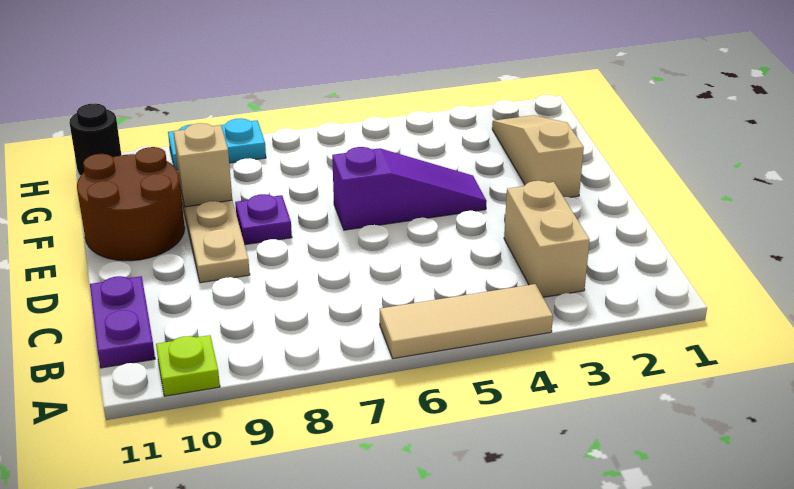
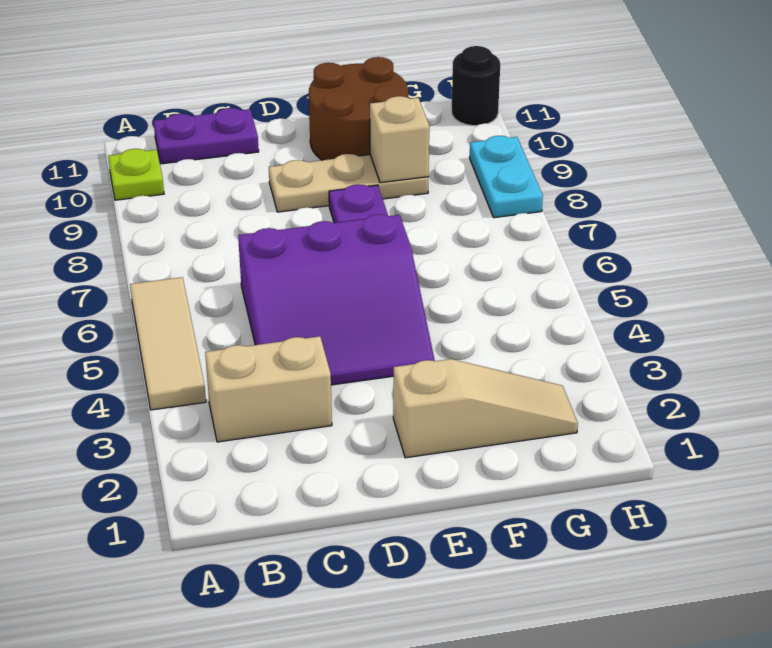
purple 1x3 slope [332,147,486,230] -> purple 3x3 slope [238,214,435,385]

